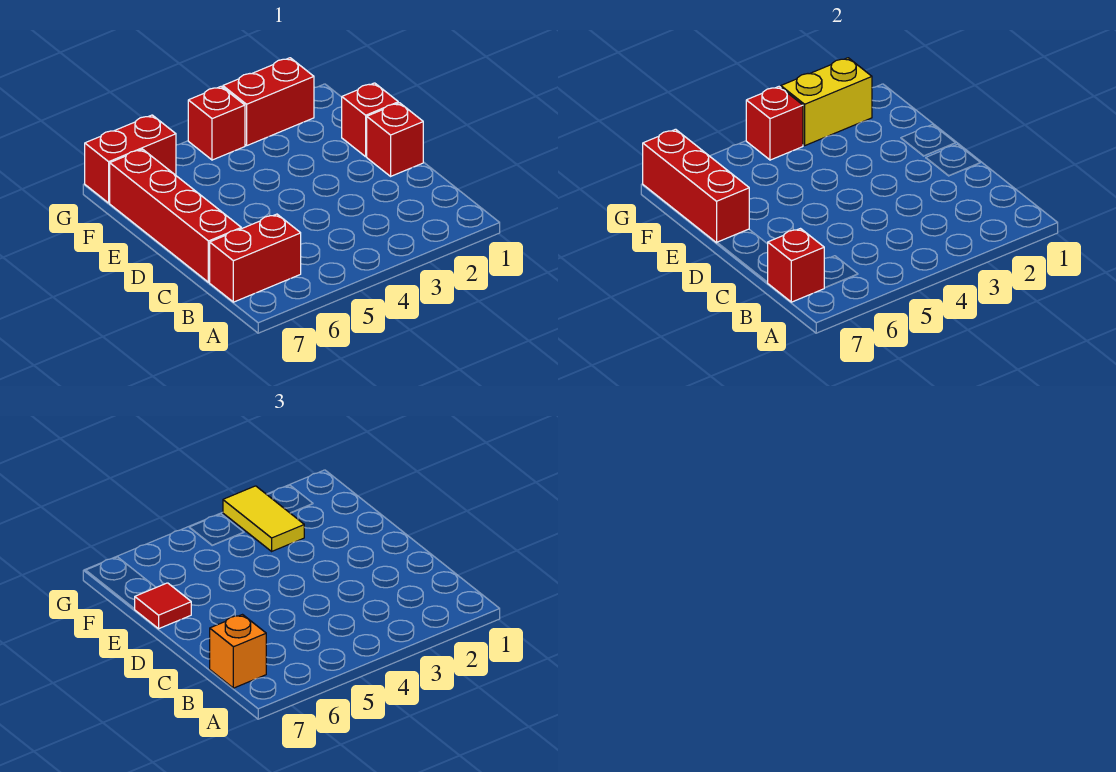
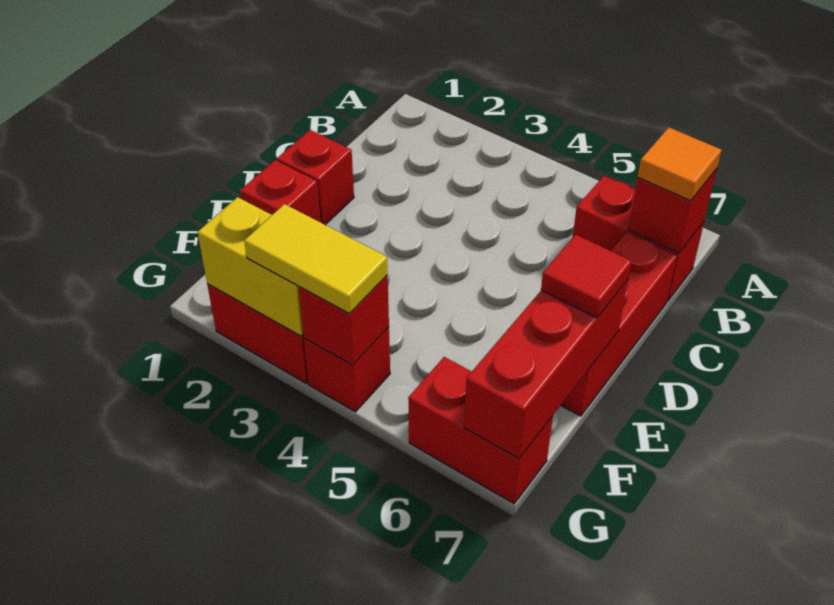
orange 1x1 brick [210,615,266,688] -> orange 1x1 tile [638,127,722,201]
red 1x4 brick [110,149,241,282] -> red 1x3 brick [561,232,677,416]
yellow 1x2 tile [223,486,304,551] -> yellow 1x2 tile turned to [244,204,388,313]

